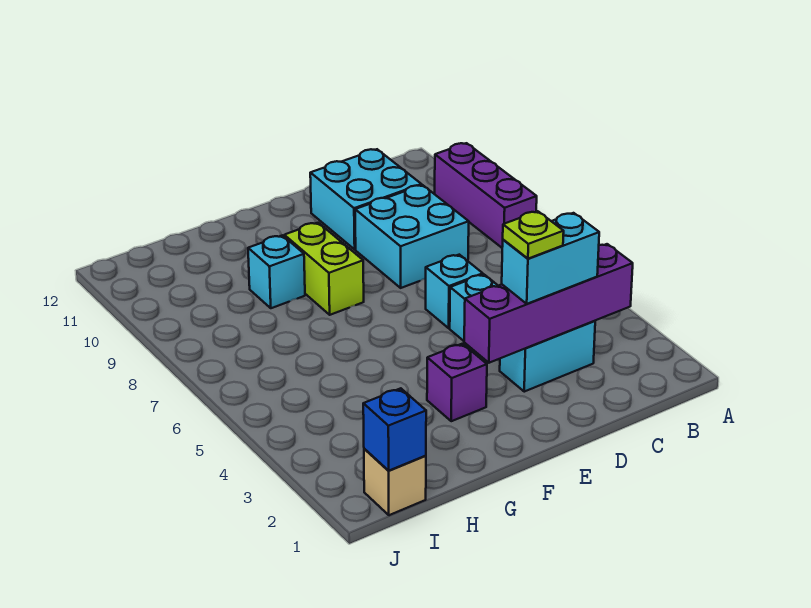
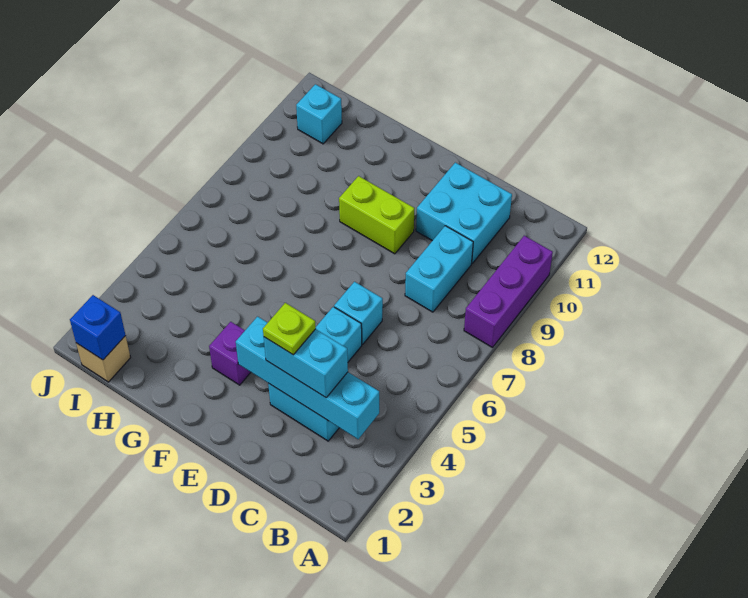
purple 1x4 brick [464,244,633,363] -> cyan 1x4 brick [236,317,379,439]
cyan 2x2 brick [355,185,469,288] -> cyan 1x2 brick [405,226,473,312]
lime 1x2 brick [284,223,364,315] -> lime 1x2 brick turned to [339,176,415,254]
cyan 1x1 brick [248,235,305,308] -> cyan 1x1 brick moved to [296,84,342,144]

